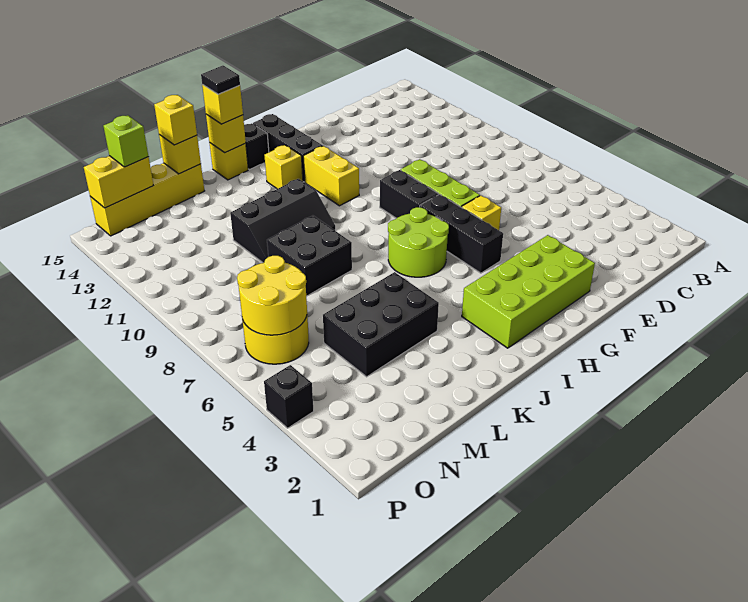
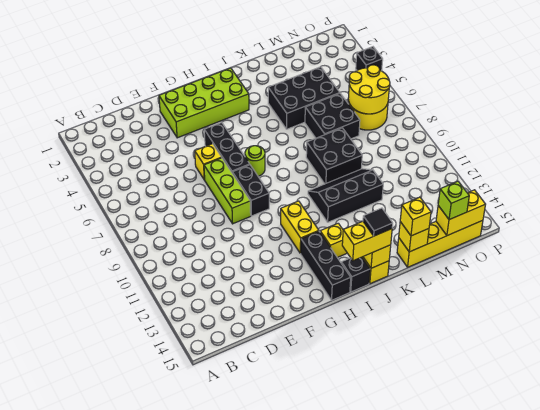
lime 2x2 round brick [388,207,449,277] -> lime 1x1 round brick [245,146,265,176]
yellow 1x1 brick [202,85,243,124] -> yellow 1x2 brick [342,221,392,261]
none -> black 2x2 brick [305,94,360,139]

